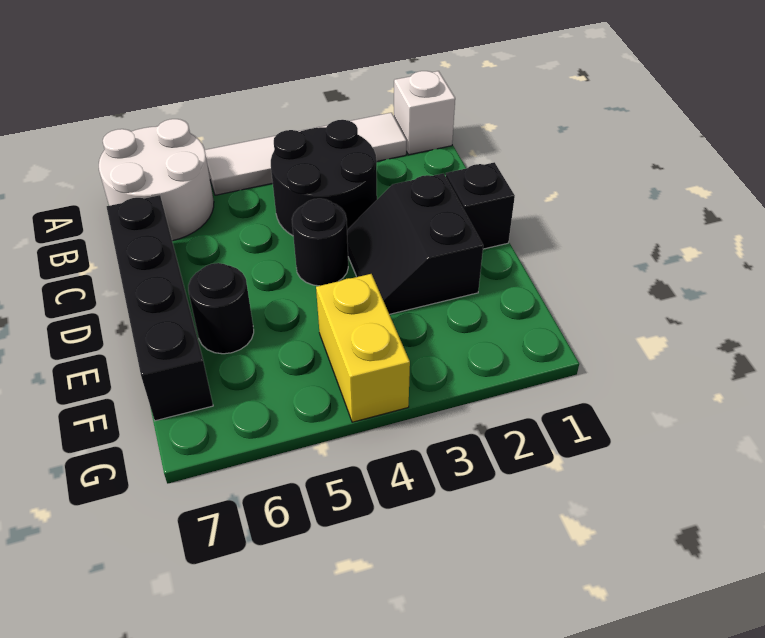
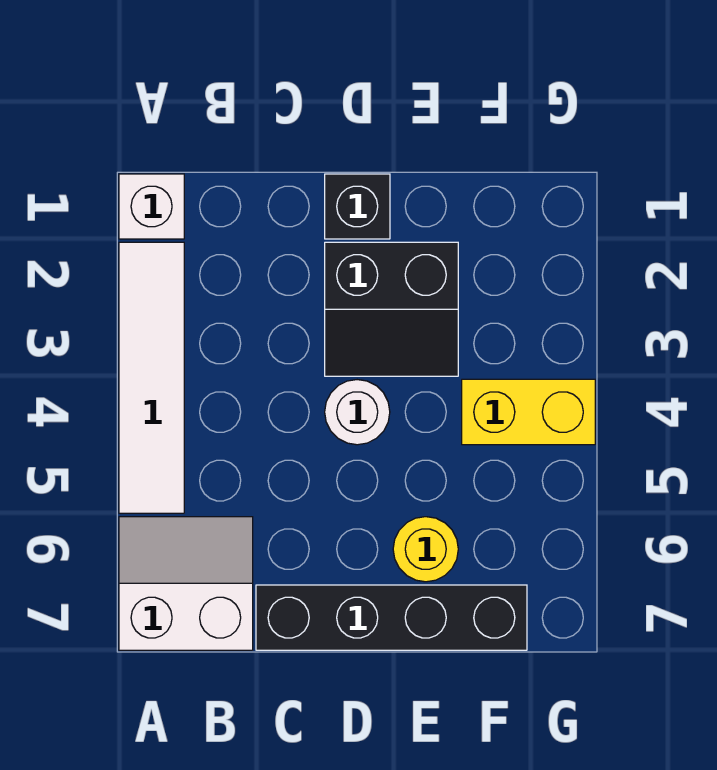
white 2x2 round brick [99,119,214,241] -> white 2x2 slope [119,517,253,650]
black 2x2 round brick [271,120,377,236] -> none
black 1x1 round brick [292,199,348,286] -> white 1x1 round brick [325,380,390,445]
black 1x1 round brick [188,263,254,354] -> yellow 1x1 round brick [393,517,458,582]

